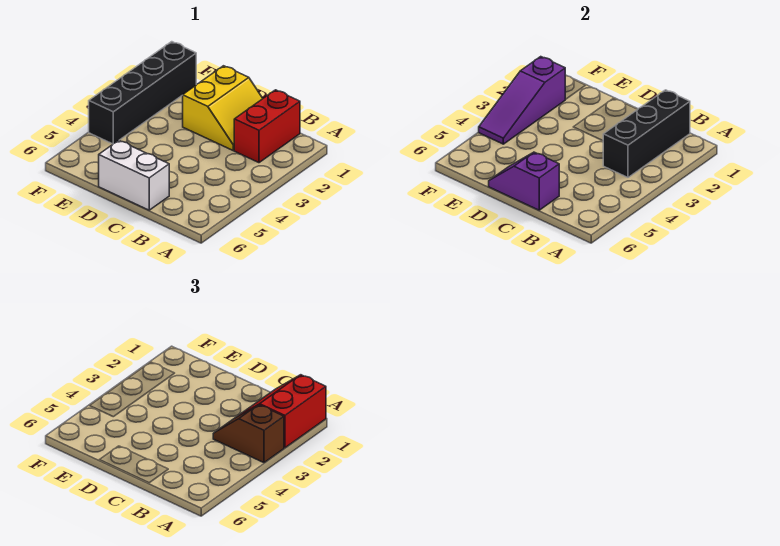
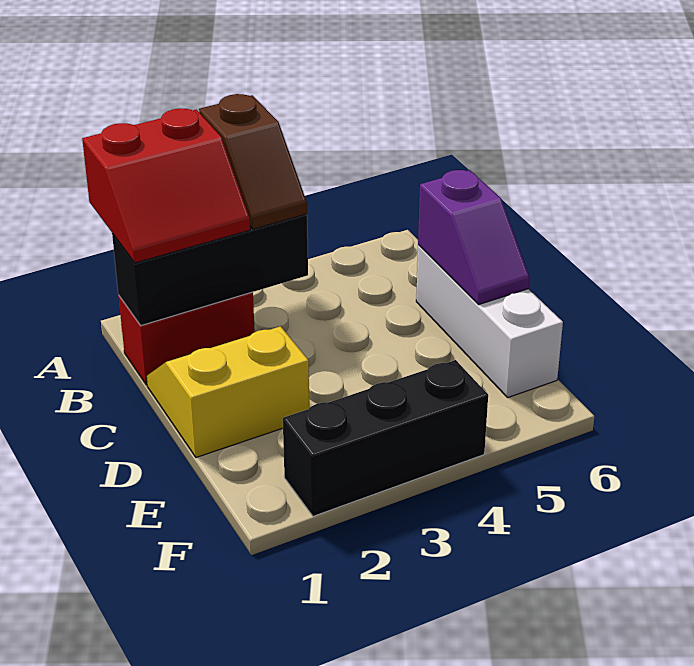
white 1x2 brick [99,140,169,210] -> white 1x3 brick [416,245,563,397]
black 1x4 brick [89,42,196,144] -> black 1x3 brick [283,360,488,516]
purple 1x3 slope [479,57,565,144] -> none

